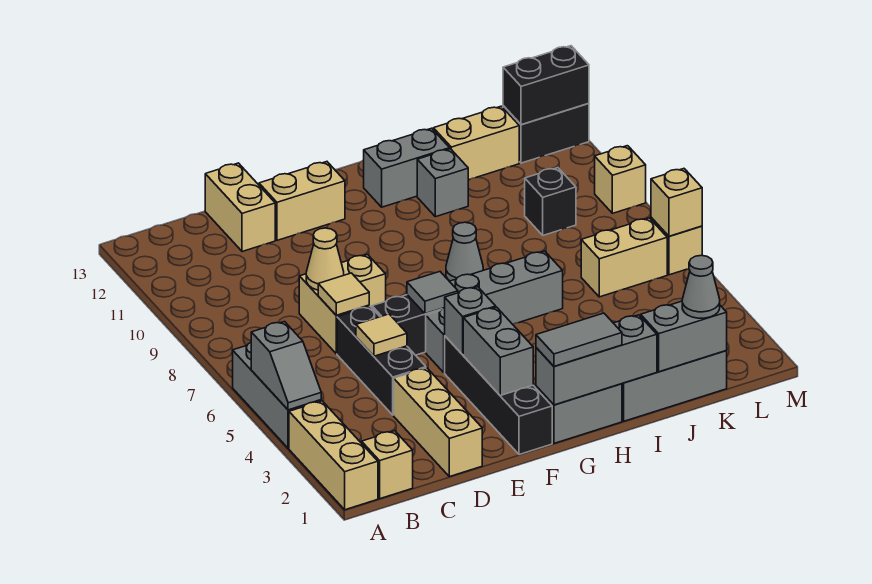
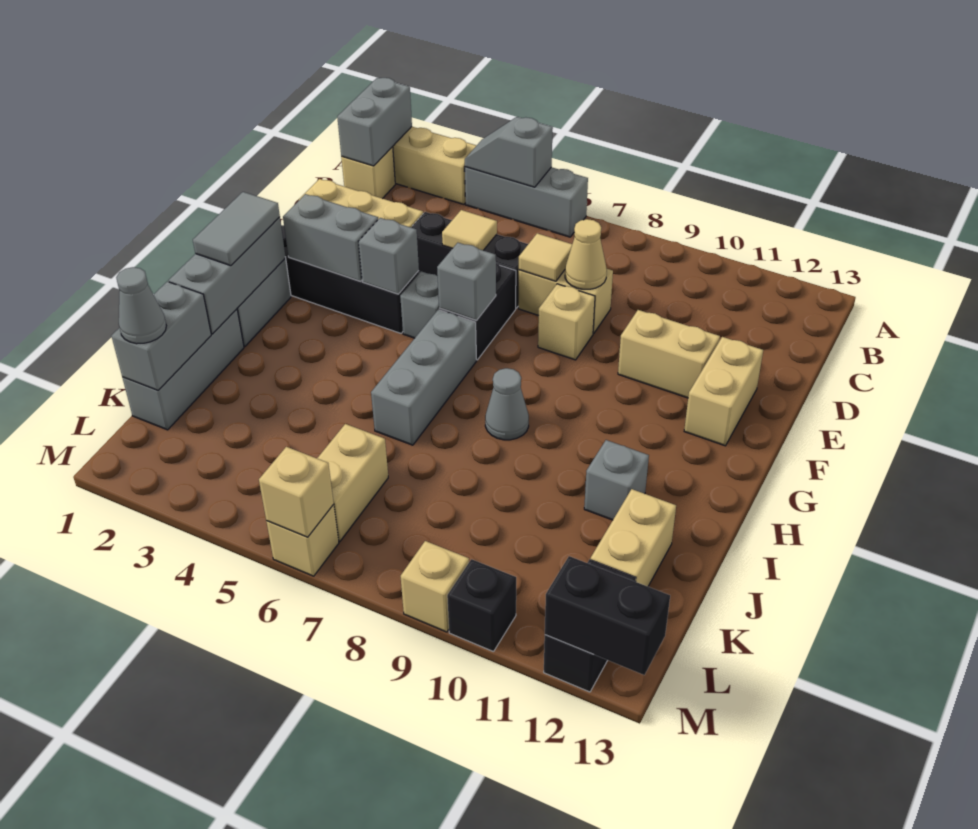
tan 1x2 brick [205,163,275,252] -> tan 1x2 brick moved to [618,310,720,398]
grey 1x1 tile [407,272,458,314] -> grey 1x1 brick [437,243,496,321]
grey 1x2 brick [364,128,450,207] -> grey 1x2 brick moved to [337,78,412,166]
black 1x1 brick [525,168,576,235] -> black 1x1 brick moved to [447,559,516,652]
black 1x2 brick [503,46,589,125] -> black 1x2 brick turned to [545,556,670,675]

